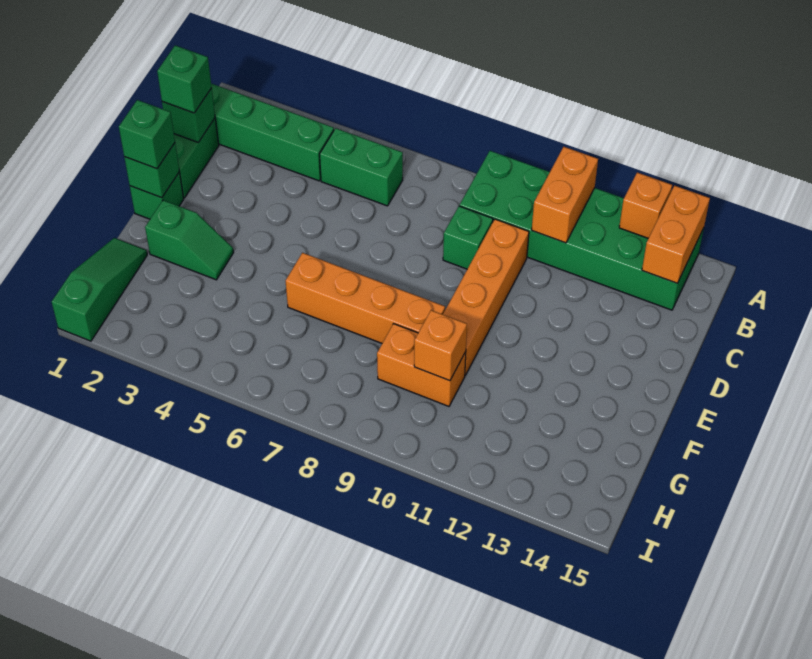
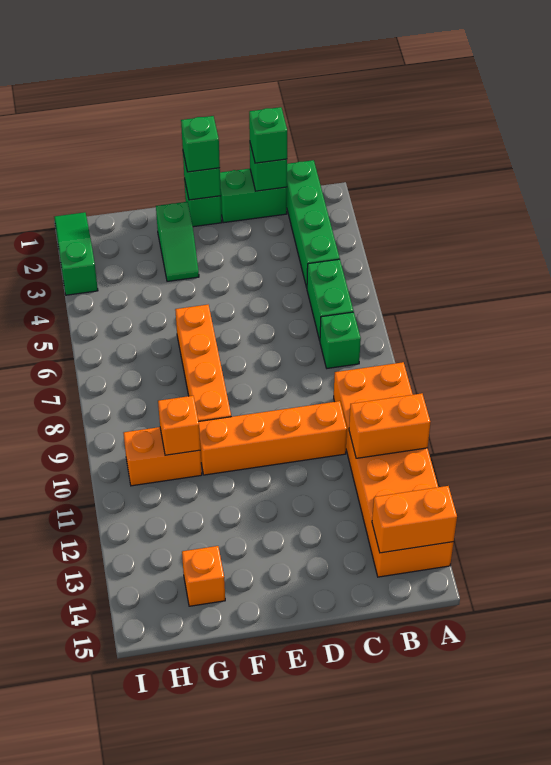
green 2x6 brick [460,151,704,310] -> orange 2x6 brick [334,362,454,577]
orange 1x1 brick [619,172,672,238] -> orange 1x1 brick moved to [182,546,225,606]
green 1x1 brick [443,206,493,269] -> green 1x1 brick moved to [320,312,361,368]
green 1x3 slope [52,238,147,341] -> green 1x3 slope turned to [54,212,98,295]
orange 1x2 brick [377,324,466,406] -> orange 1x2 brick turned to [124,427,202,486]

